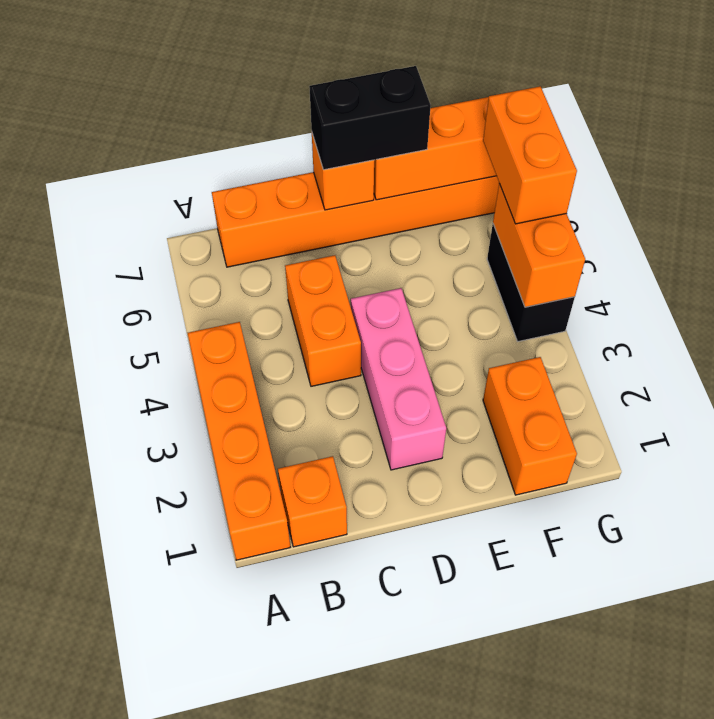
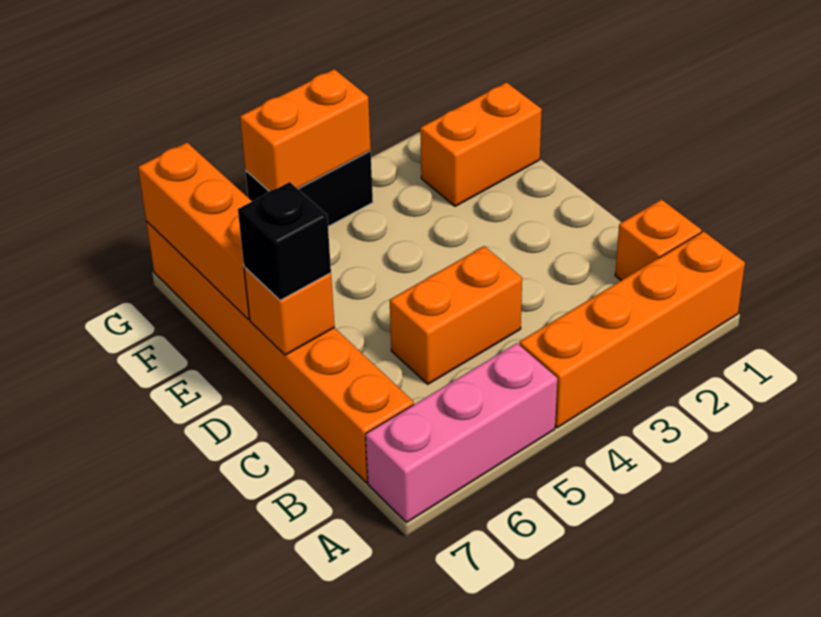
pink 1x3 brick [351,288,446,470] -> pink 1x3 brick moved to [366,343,557,522]
black 1x2 brick [309,66,431,170] -> black 1x1 brick [238,182,331,300]
orange 1x2 brick [483,86,577,224] -> none

